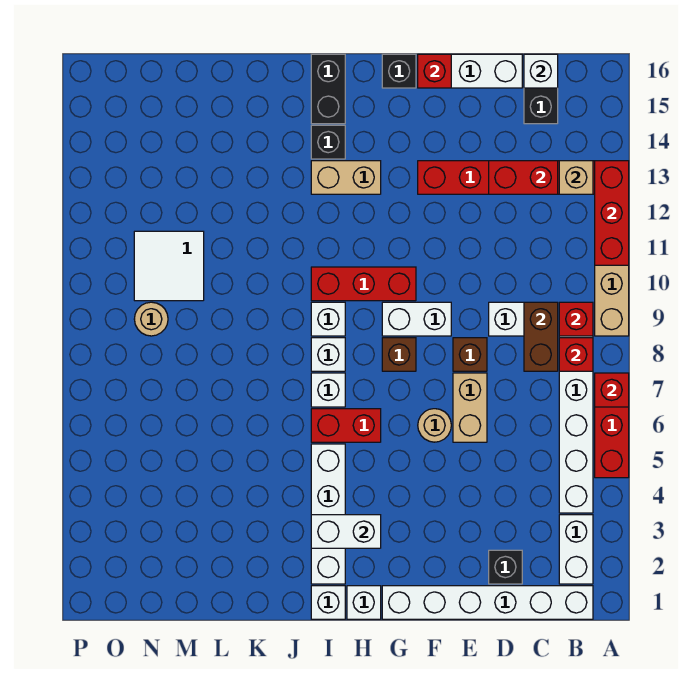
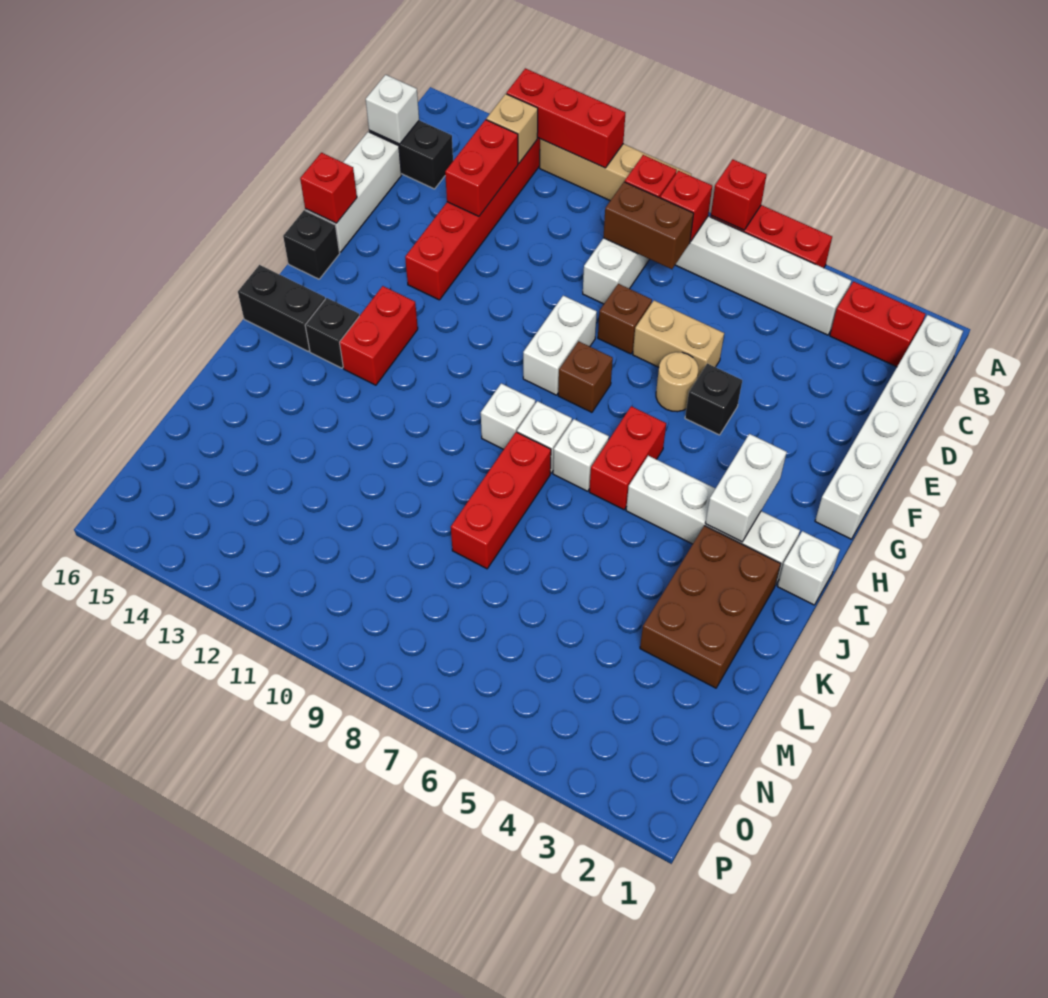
white 1x2 brick [559,515,593,584] -> red 1x2 brick [830,282,925,367]
black 1x1 brick [489,550,522,584] -> black 1x1 brick moved to [685,363,742,435]
red 1x3 brick [311,267,416,301] -> red 1x3 brick moved to [451,432,551,569]
white 1x1 brick [347,586,381,619] -> none
tan 1x2 brick [311,161,381,194] -> red 1x2 brick [340,286,418,385]
none -> brown 2x3 brick [640,526,781,688]
white 2x2 tile [134,231,204,301] -> none
tan 1x1 round brick [134,302,168,336] -> none

